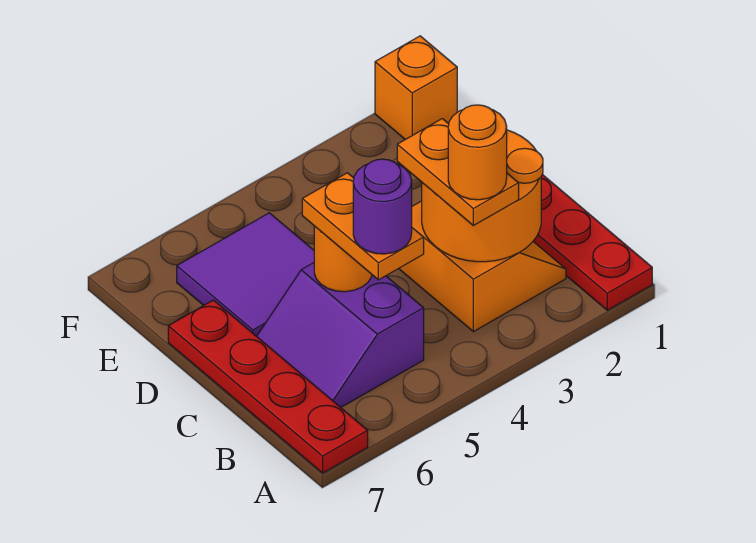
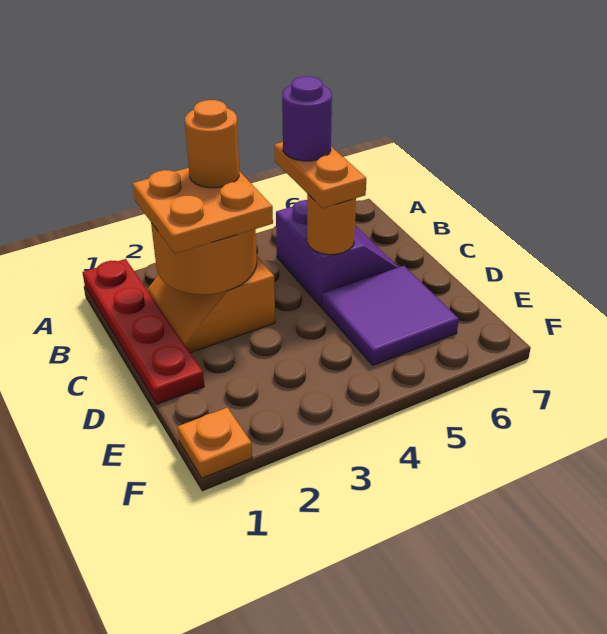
red 1x4 plate [168,300,368,473] -> none
orange 1x2 plate [397,119,519,225] -> orange 2x2 plate [133,168,273,254]
orange 1x1 brick [375,36,457,139] -> orange 1x1 plate [178,408,252,478]

